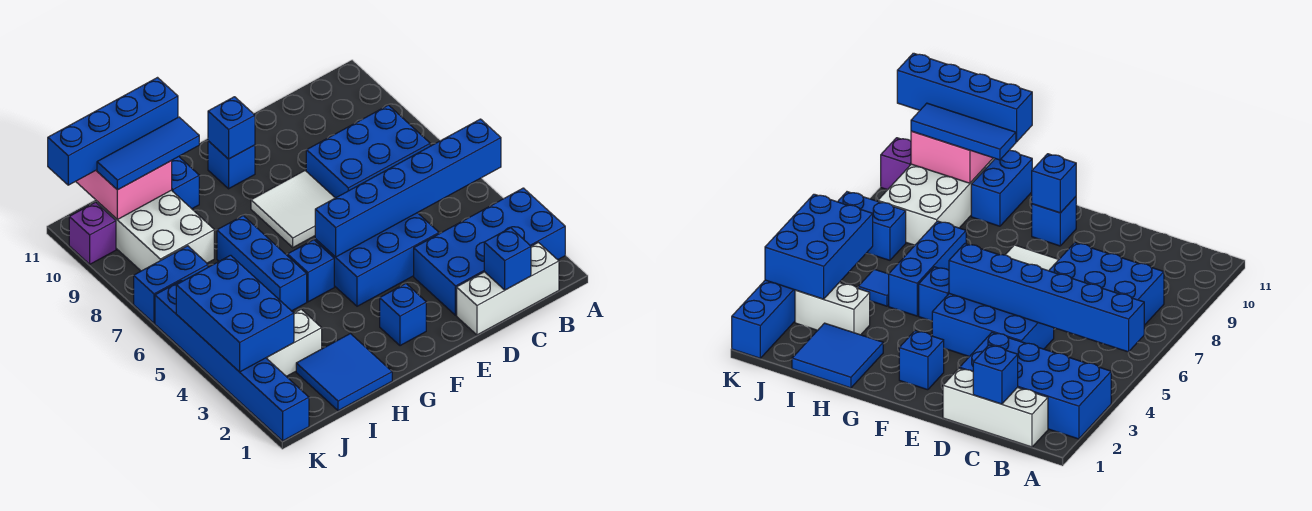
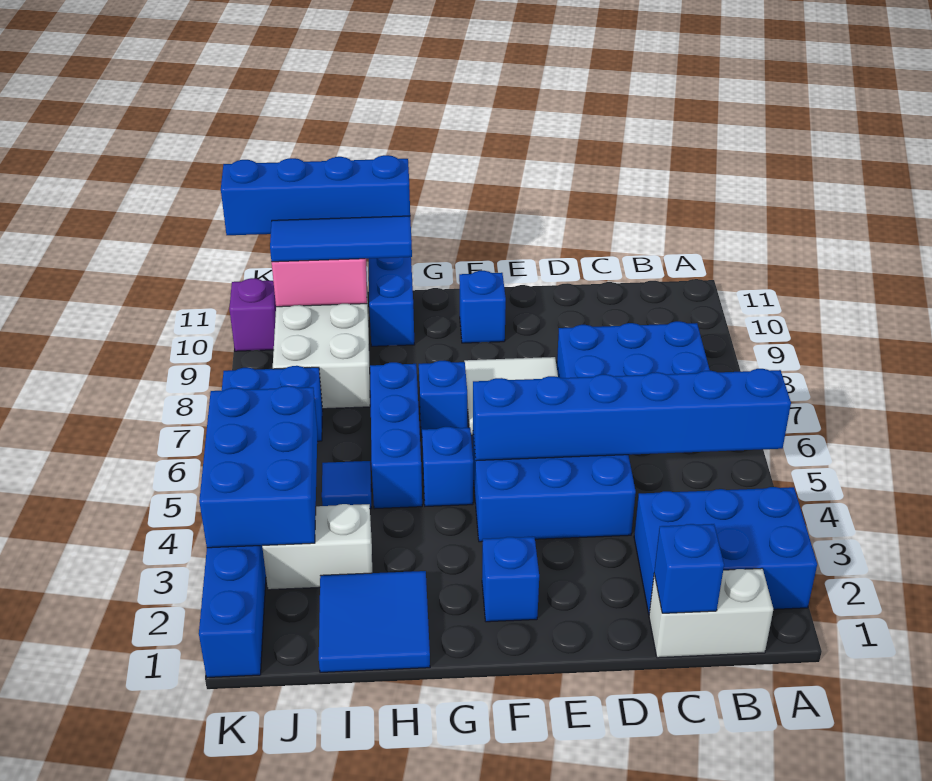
blue 2x4 brick [414,188,565,315] -> blue 2x3 brick [634,487,817,614]
white 1x3 brick [457,243,559,335] -> white 1x2 brick [649,568,773,658]
blue 1x1 brick [208,97,255,159] -> blue 1x1 brick moved to [419,360,467,437]

